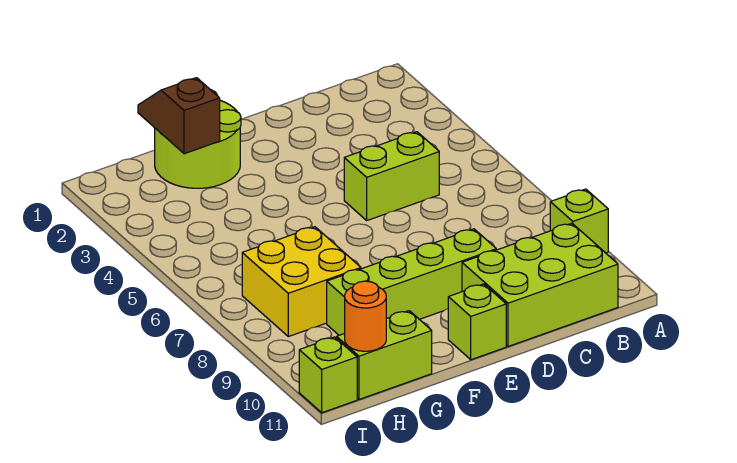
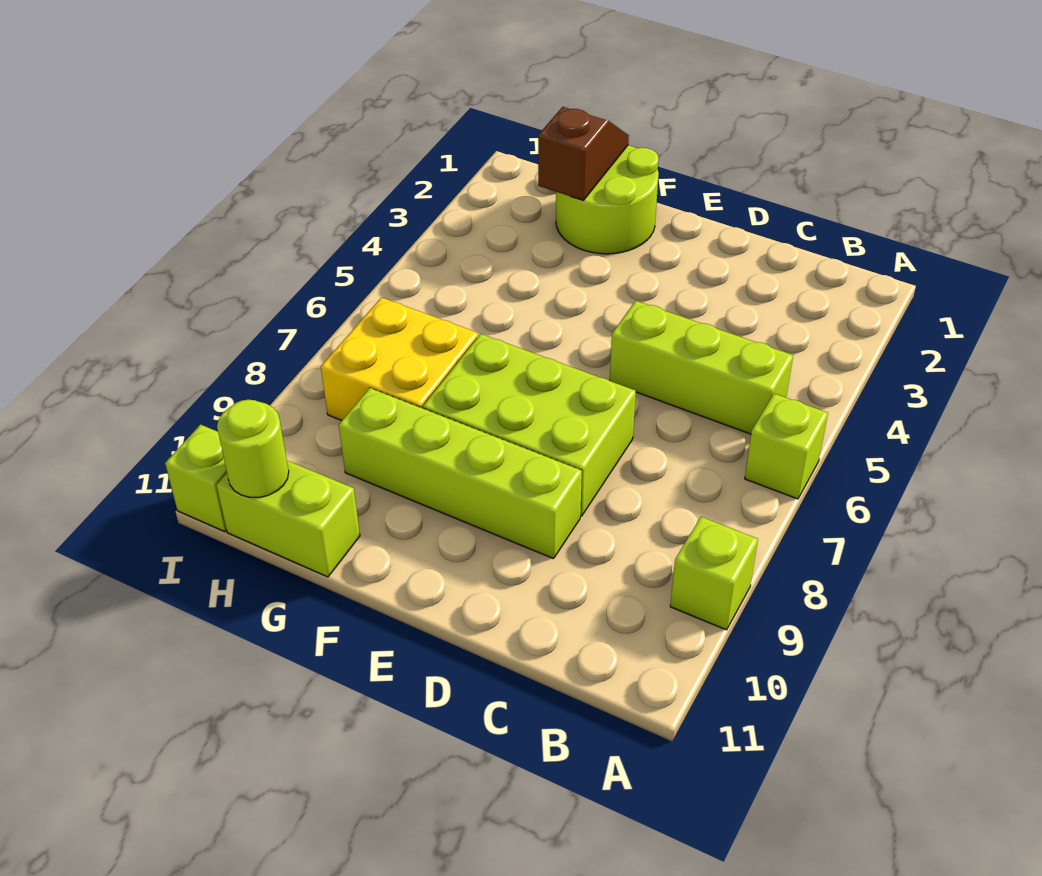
lime 2x3 brick [462,223,618,346] -> lime 2x3 brick moved to [423,334,636,516]
lime 1x2 brick [344,132,439,220] -> lime 1x3 brick [610,301,793,434]
lime 1x1 brick [448,284,506,360] -> lime 1x1 brick moved to [745,394,828,499]
orange 1x1 round brick [345,281,386,351] -> lime 1x1 round brick [217,400,289,497]

